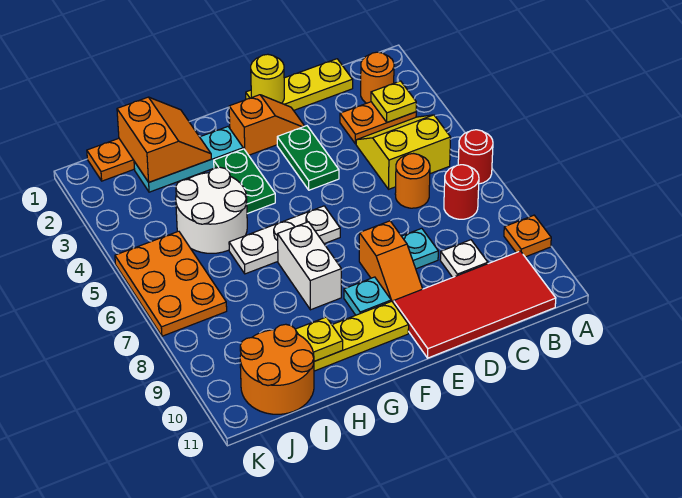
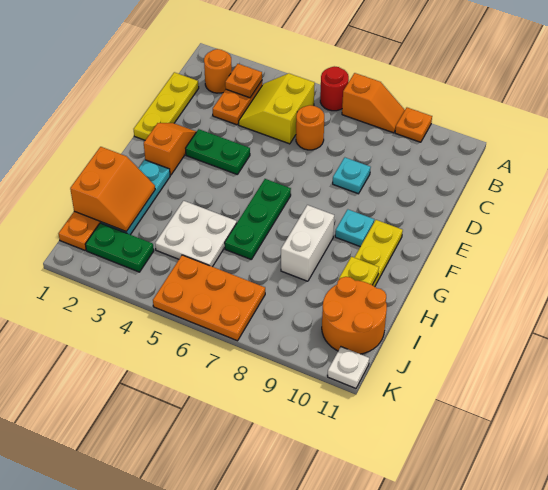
yellow 1x1 plate [371,81,416,122] -> orange 1x1 plate [225,64,262,98]
red 1x1 round brick [444,165,479,219] -> none
red 2x4 tile [394,251,556,358] -> none
white 1x1 plate [440,240,488,277] -> white 1x1 plate moved to [328,347,369,388]
yellow 1x1 round brick [251,54,284,103] -> none
orange 1x2 slope [359,221,422,303] -> orange 1x2 slope moved to [342,73,405,133]
white 1x3 plate [229,206,340,274] -> green 1x3 plate [225,179,291,259]
green 1x2 plate [214,149,275,214] -> green 1x2 plate moved to [85,223,154,272]
white 1x2 brick [278,222,341,310] -> white 1x2 brick turned to [281,205,334,281]
orange 2x2 slope [117,97,211,182] -> orange 2x2 slope turned to [70,147,155,232]
white 2x2 round brick [176,167,247,253] -> white 2x2 plate [155,201,237,267]

